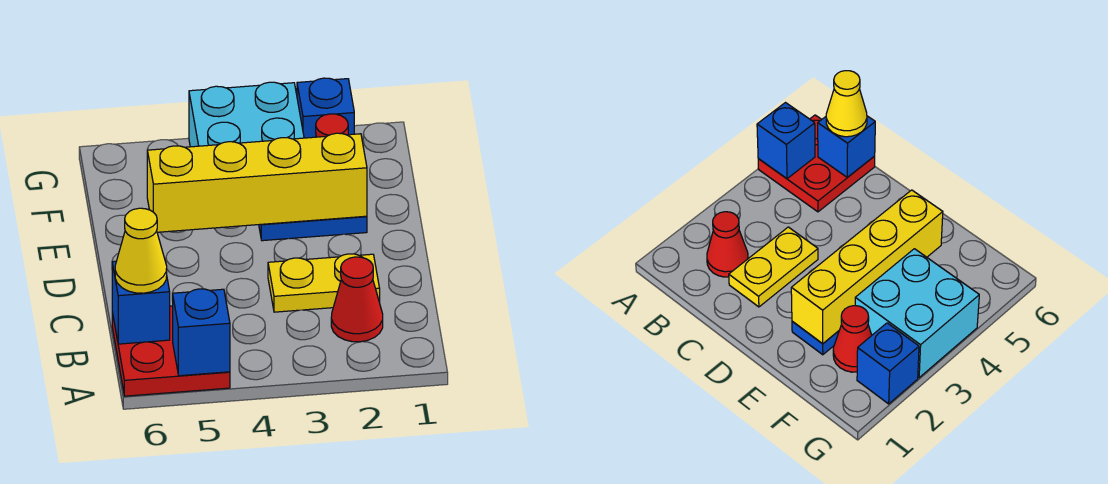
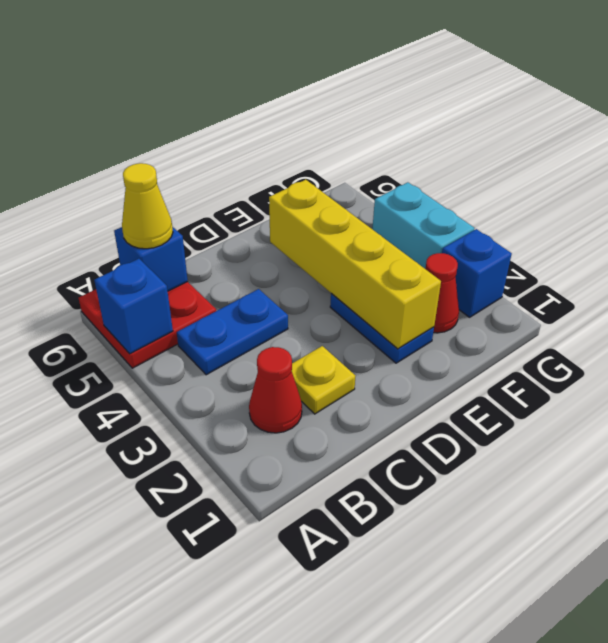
none -> blue 1x2 plate [177,289,288,375]
yellow 1x2 plate [268,254,380,312] -> yellow 1x1 plate [292,346,355,414]
cyan 2x2 brick [189,82,304,147] -> cyan 1x2 brick [372,182,474,268]

